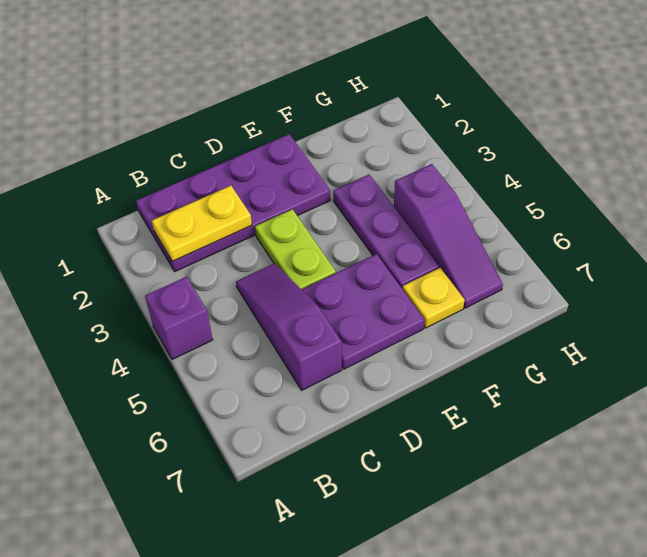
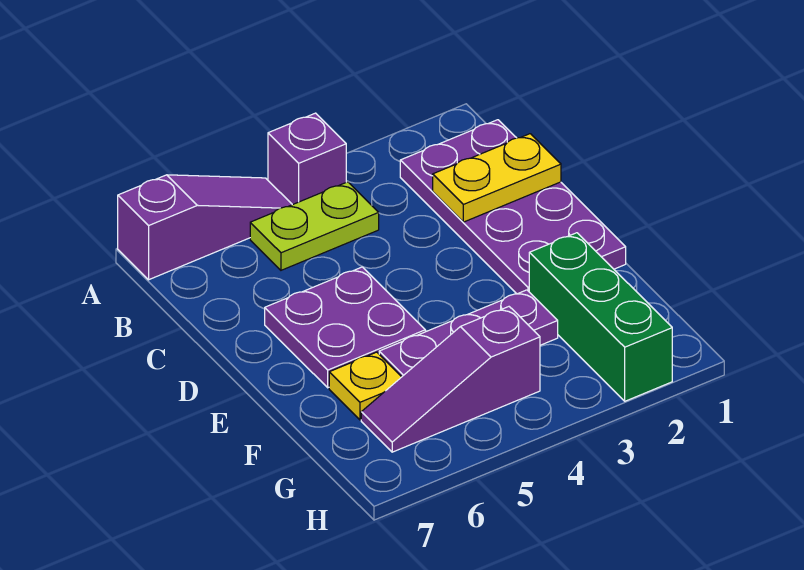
yellow 1x2 plate [152,186,252,261] -> yellow 1x2 plate turned to [433,134,561,222]
purple 1x3 slope [236,264,342,390] -> purple 1x3 slope moved to [118,175,292,280]
lime 1x2 plate [255,209,336,290] -> lime 1x2 plate moved to [250,182,379,270]
none -> green 1x3 brick [529,233,672,401]

